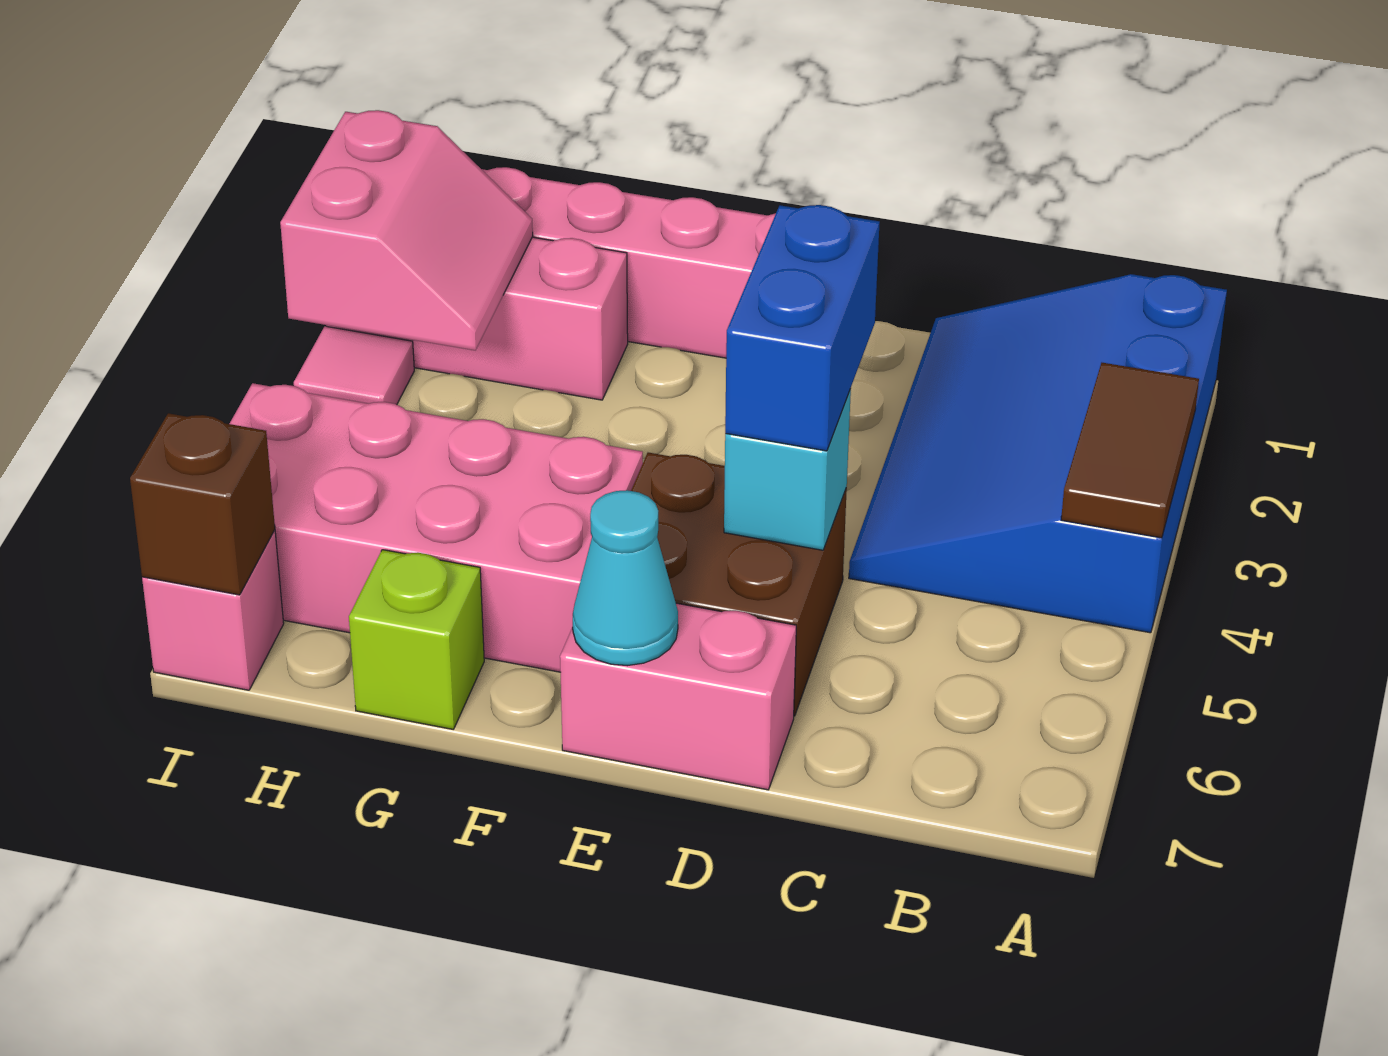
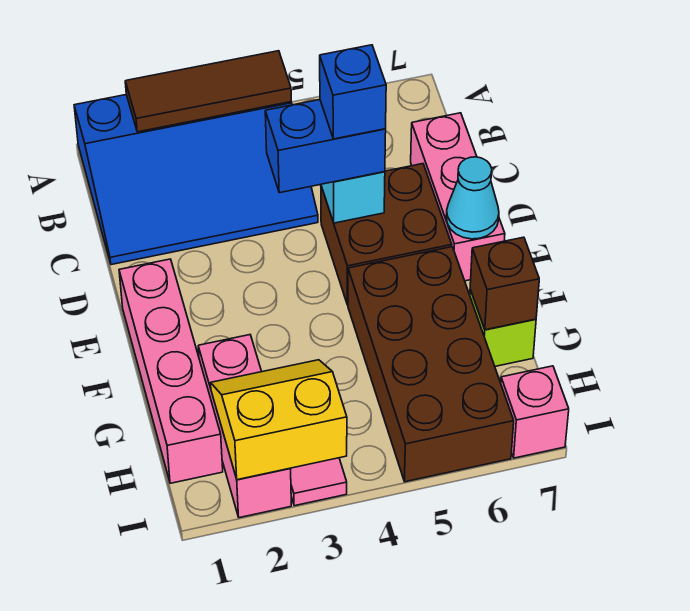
brown 1x2 tile [1061,363,1199,538] -> brown 1x3 tile [125,51,291,132]
none -> blue 1x1 brick [320,45,386,139]
pink 1x2 brick [560,603,796,790] -> pink 1x3 brick [411,113,505,281]
pink 2x4 brick [229,383,643,672] -> brown 2x4 brick [348,247,514,482]
pink 2x2 slope [280,110,533,350] -> yellow 2x2 slope [211,360,347,480]
brown 1x1 brick [130,413,275,595] -> brown 1x1 brick moved to [470,237,539,330]

